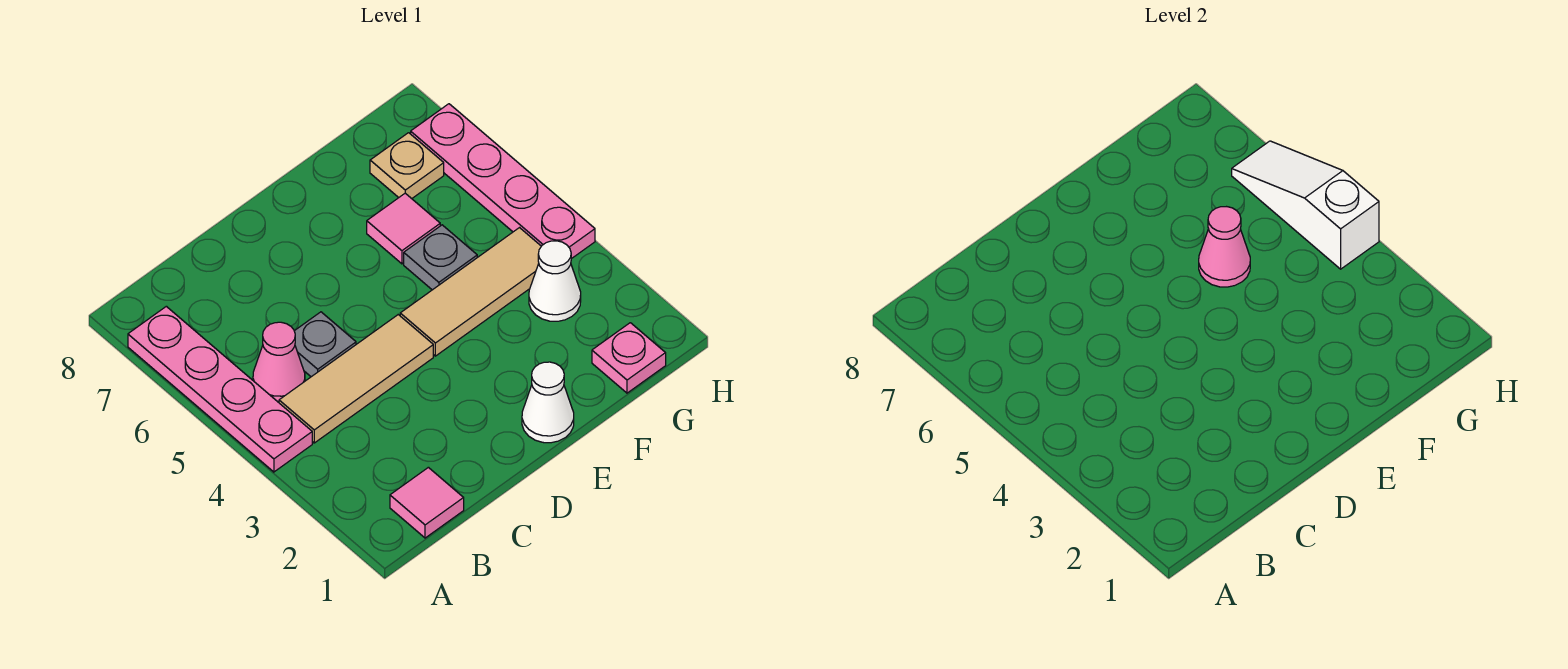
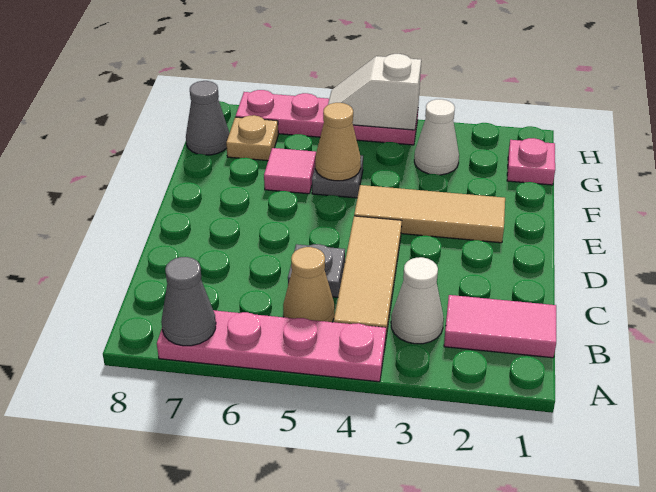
none -> grey 1x1 cone [161,257,216,346]
pink 1x1 tile [390,467,464,538] -> pink 1x2 tile [444,295,556,358]
pink 1x1 cone [253,322,305,402] -> tan 1x1 cone [283,247,335,322]
white 1x1 cone [522,362,574,443] -> white 1x1 cone moved to [391,257,444,344]
tan 1x3 tile [400,228,541,356] -> tan 1x3 tile turned to [354,185,505,243]
pink 1x1 cone [1199,207,1250,287] -> tan 1x1 cone [315,103,361,181]
none -> grey 1x1 cone [186,81,229,155]
white 1x3 slope [1232,141,1379,269] -> white 1x2 slope [328,54,421,130]

